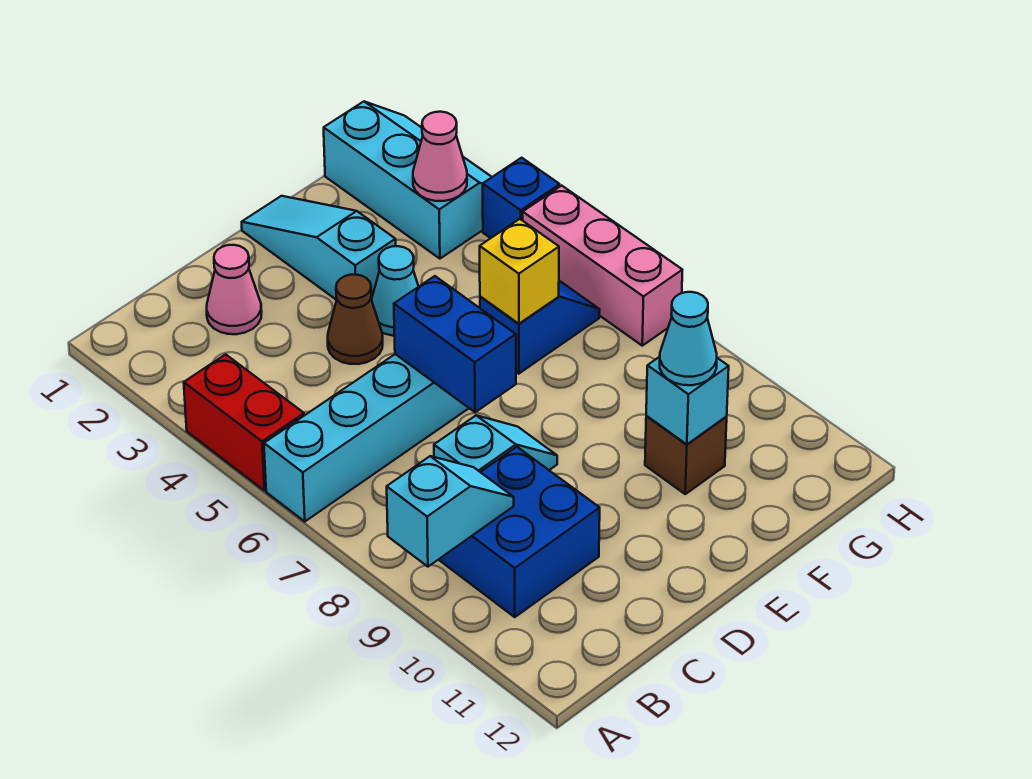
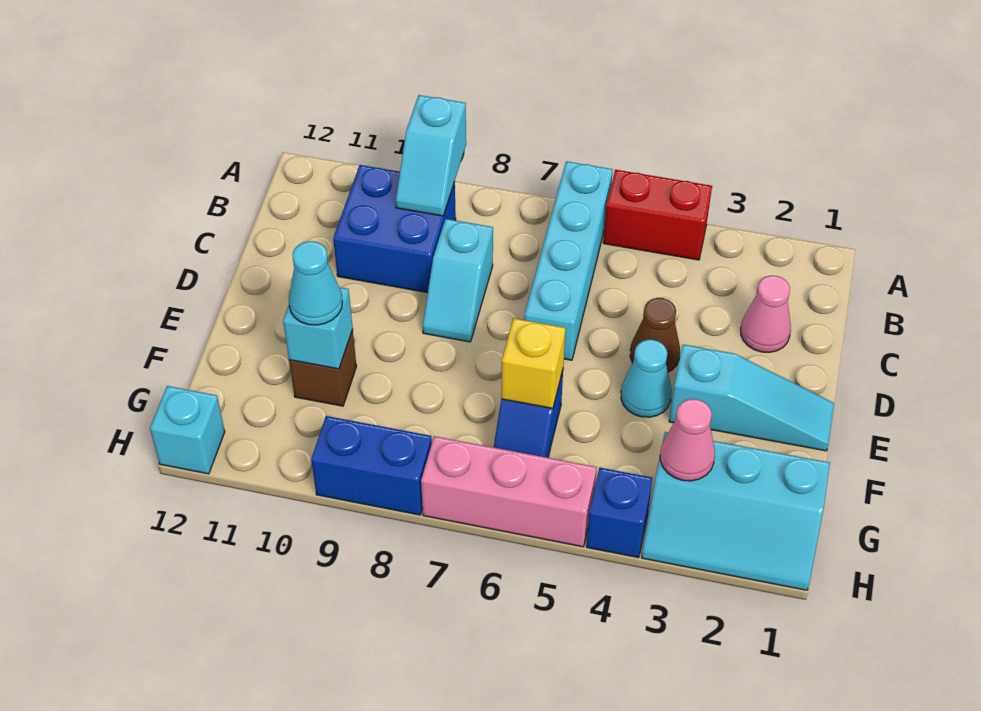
blue 1x2 brick [394,276,516,412] -> blue 1x2 brick moved to [311,416,432,515]
none -> cyan 1x1 brick [150,386,225,474]

